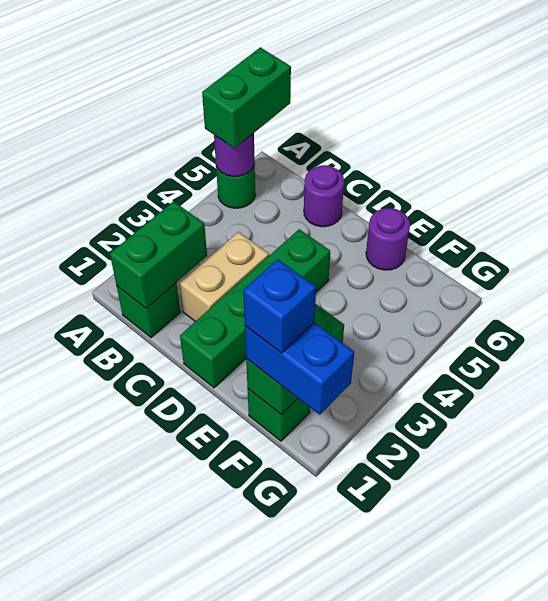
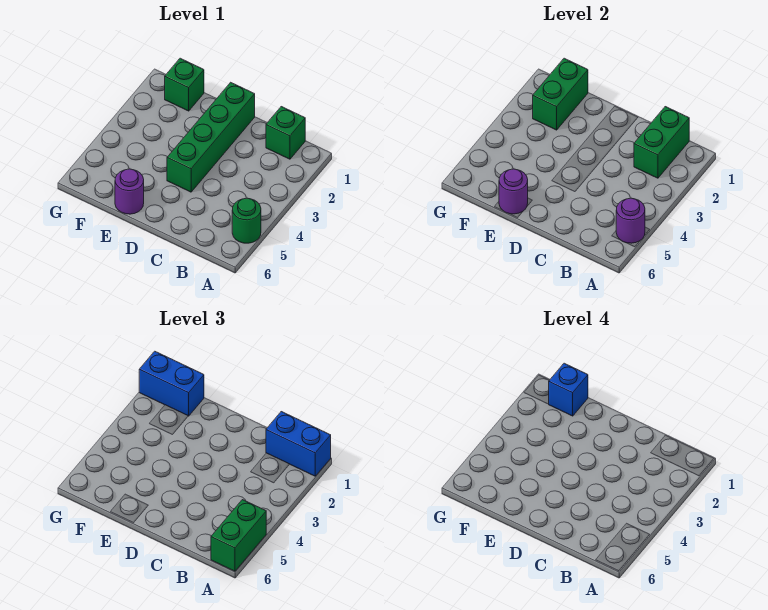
none -> blue 1x2 brick [266,412,331,476]
tan 1x2 brick [180,232,269,321] -> none
purple 1x1 round brick [304,165,344,227] -> purple 1x1 round brick moved to [499,169,528,214]

